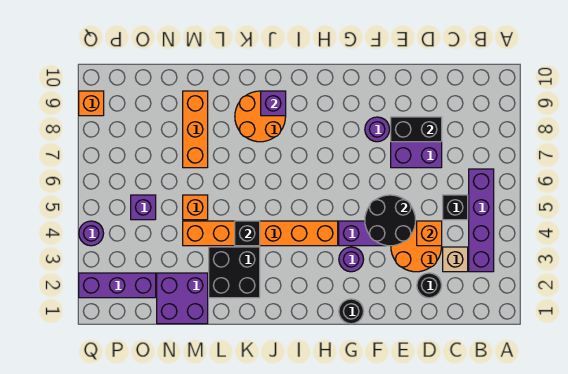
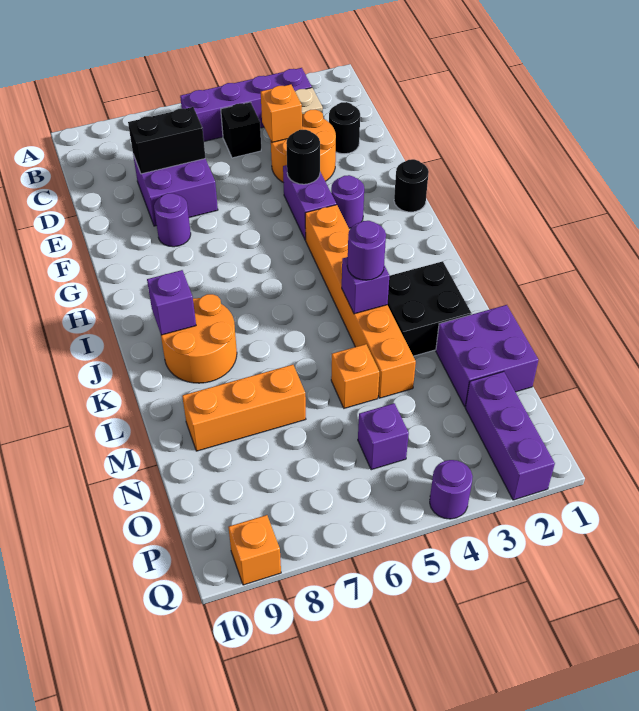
black 1x2 brick [391,117,442,142] -> black 1x2 brick turned to [128,107,205,174]
black 2x2 round brick [365,195,416,246] -> black 1x1 round brick [286,130,320,184]
black 1x1 brick [235,221,260,246] -> purple 1x1 brick [342,257,389,314]
none -> purple 1x1 round brick [347,221,386,280]

